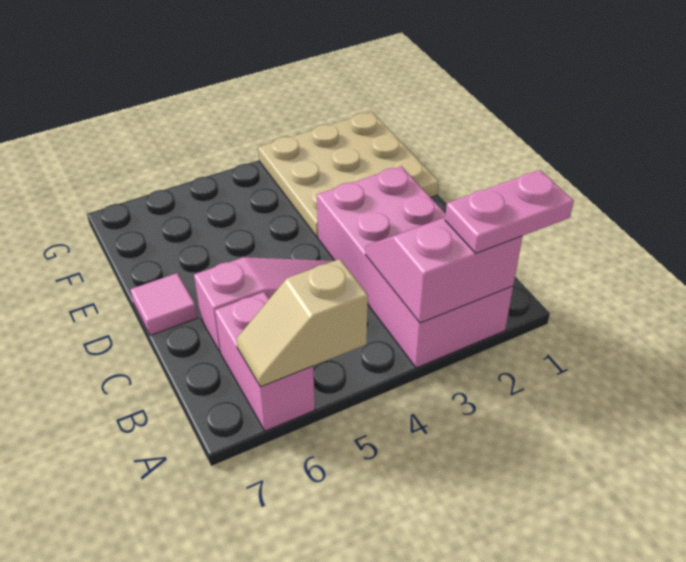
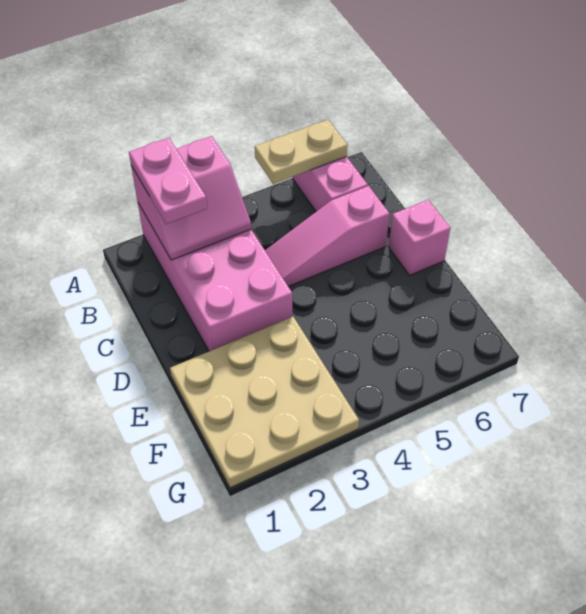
pink 1x2 plate [445,170,574,253] -> pink 1x2 plate turned to [129,138,207,224]
tan 1x2 slope [236,259,368,387] -> tan 1x2 plate [255,120,348,184]
pink 1x1 tile [130,273,197,335] -> pink 1x1 brick [389,200,450,275]

